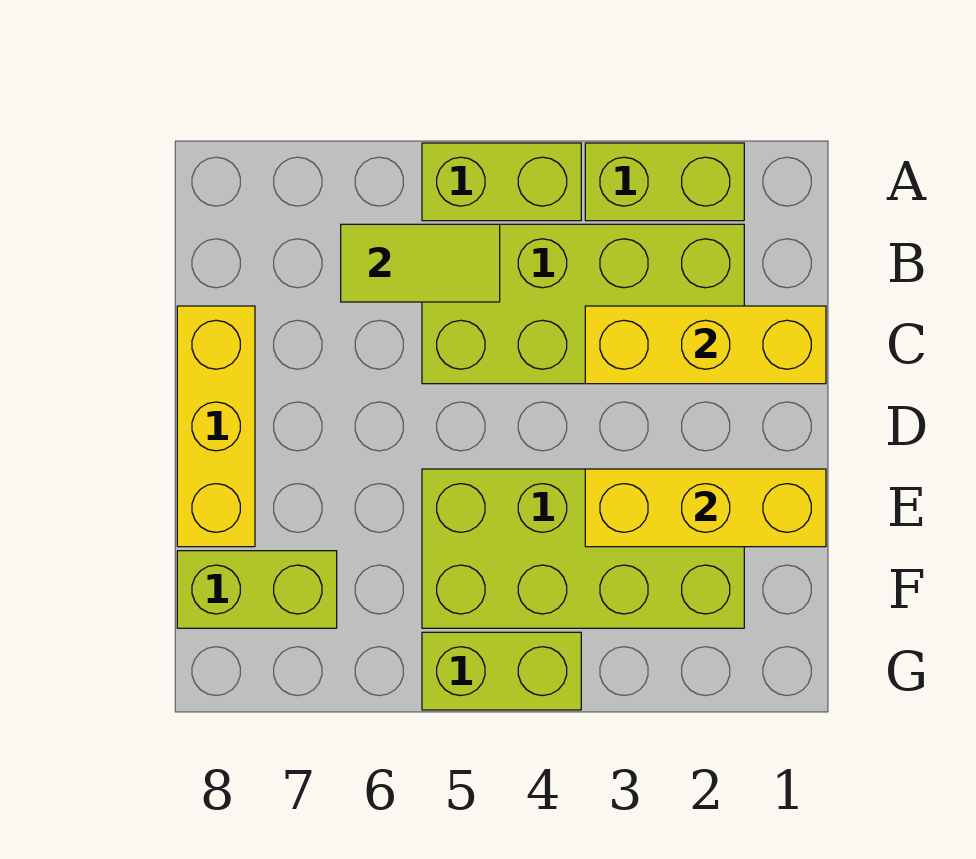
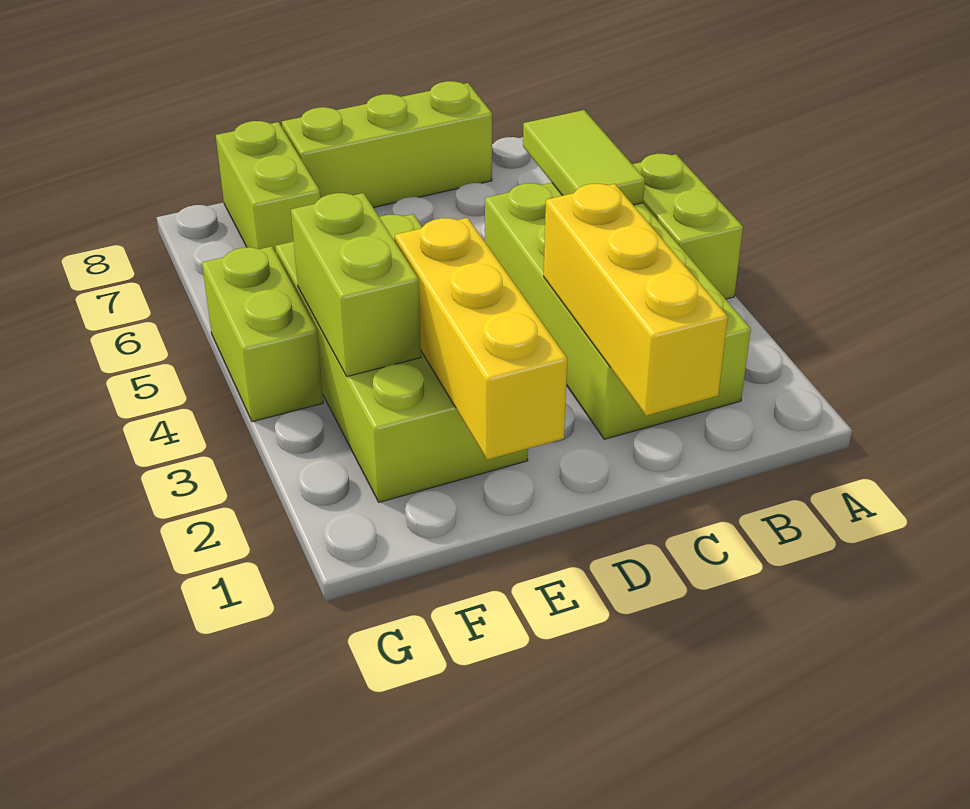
lime 1x2 brick [585,143,744,221] -> lime 1x2 brick moved to [291,193,421,376]
yellow 1x3 brick [177,306,255,547] -> lime 1x3 brick [282,81,492,208]

